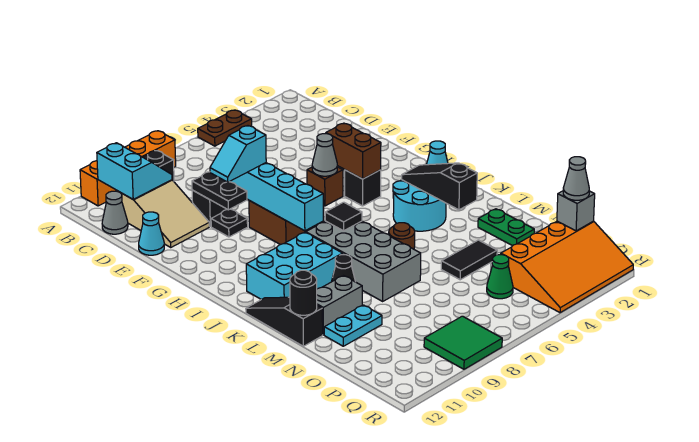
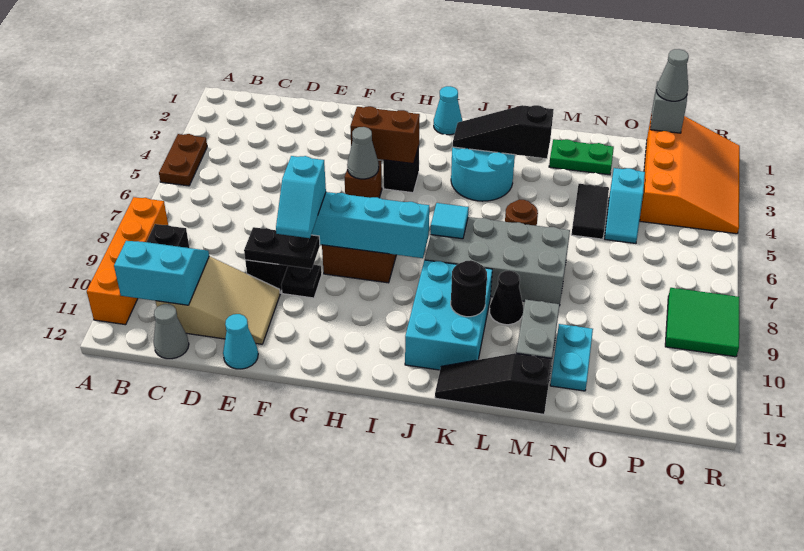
black 1x1 tile [325,202,362,231] -> cyan 1x1 tile [431,203,469,239]
black 1x1 round brick [290,270,317,315] -> black 1x1 round brick moved to [451,260,487,317]
none -> cyan 1x2 slope [605,168,645,243]
green 1x1 cone [487,255,513,299] -> none

